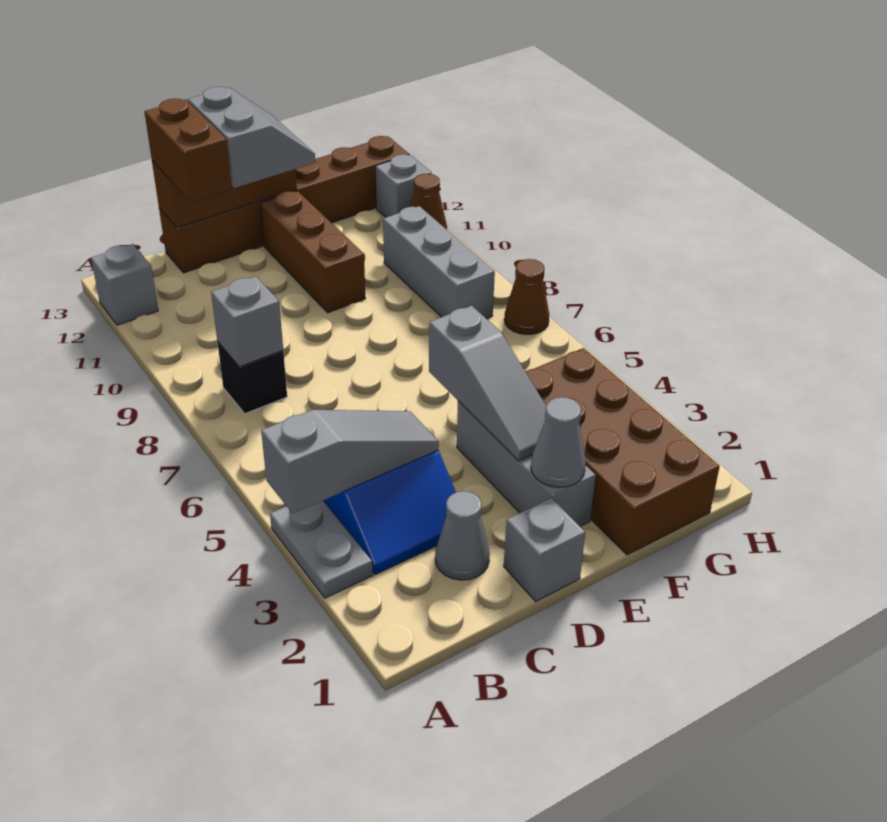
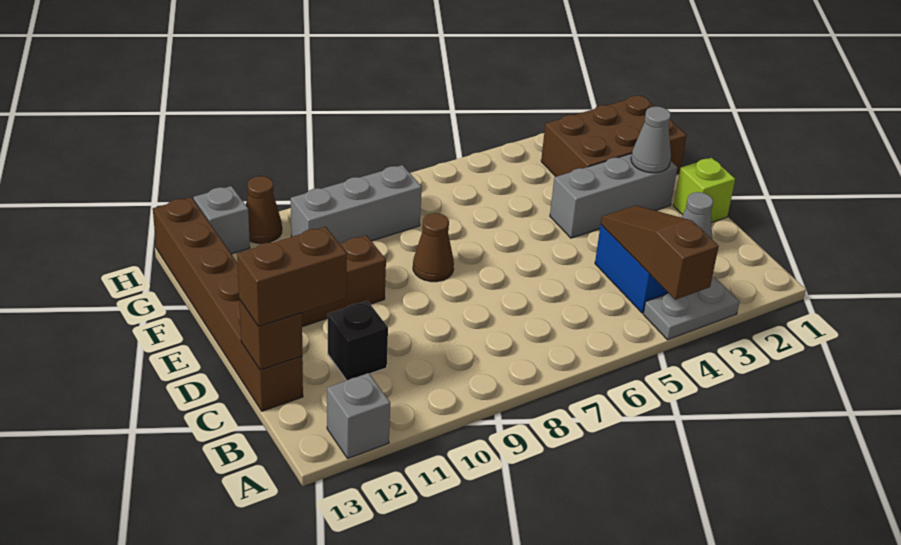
grey 1x3 slope [261,410,439,514] -> brown 1x3 slope [601,205,719,300]
black 1x1 brick [217,342,287,414] -> black 1x1 brick moved to [328,301,388,380]
grey 1x1 brick [211,276,283,367] -> none
brown 1x3 brick [152,161,297,228] -> brown 1x1 brick [239,299,302,370]
grey 1x1 brick [504,498,585,601] -> lime 1x1 brick [673,158,735,223]
grey 2x2 slope [188,87,315,188] -> none
grey 1x3 slope [429,306,546,461] -> none
brown 2x4 brick [526,348,720,555] -> brown 2x3 brick [541,95,687,177]
brown 1x1 cone [504,259,549,335] -> brown 1x1 cone moved to [413,213,454,282]

